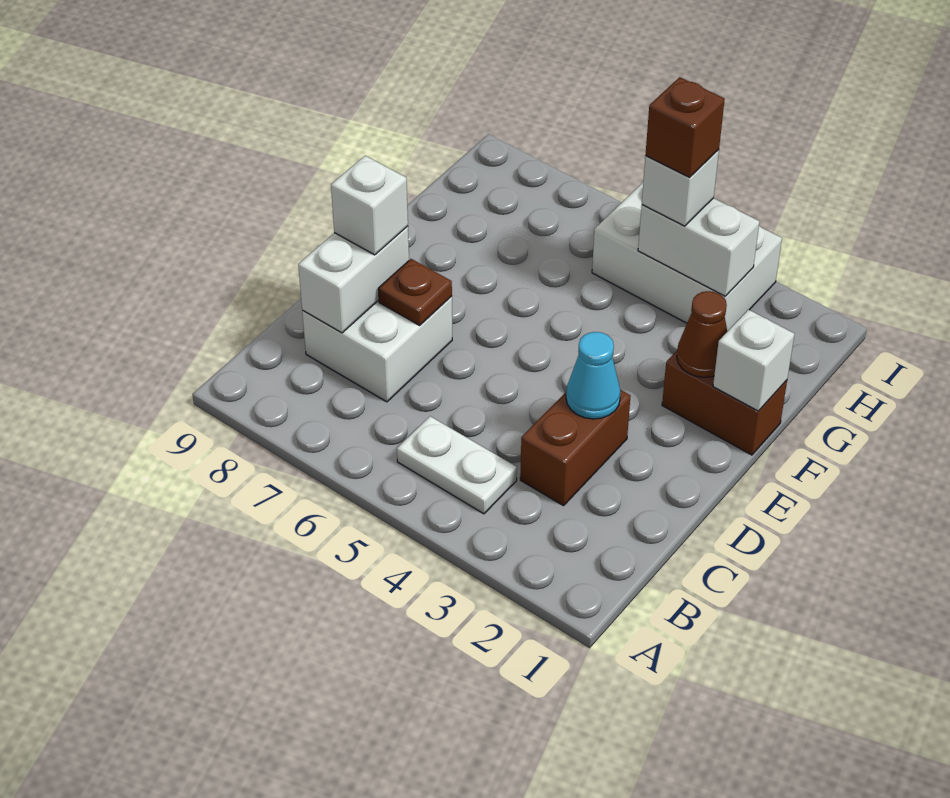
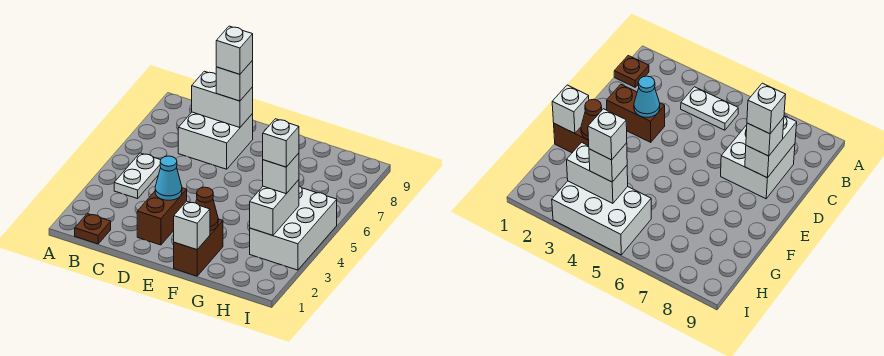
brown 1x2 brick [520,390,631,506] -> brown 1x2 brick turned to [137,188,187,245]
brown 1x1 plate [378,259,452,325] -> brown 1x1 plate moved to [75,214,111,244]
none -> white 1x1 brick [216,26,253,74]
brown 1x1 brick [645,77,725,177] -> white 1x1 brick [263,119,299,167]

